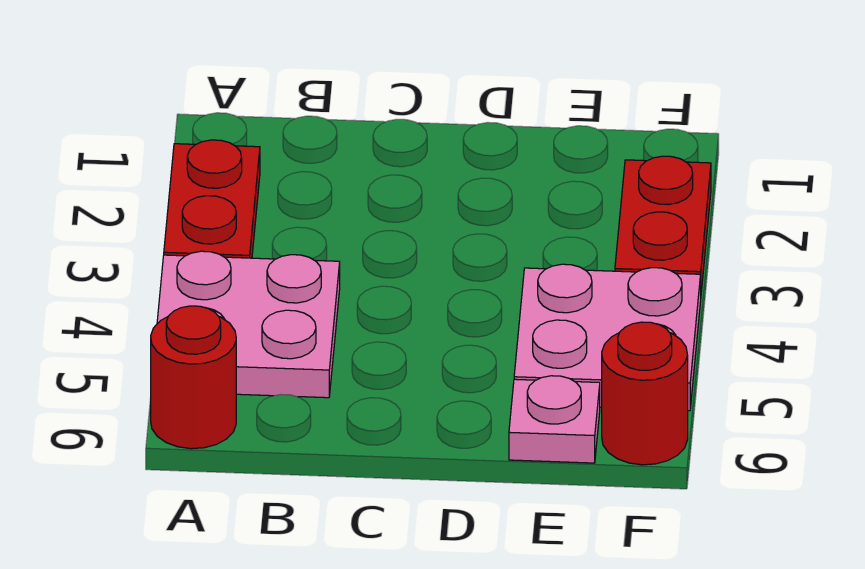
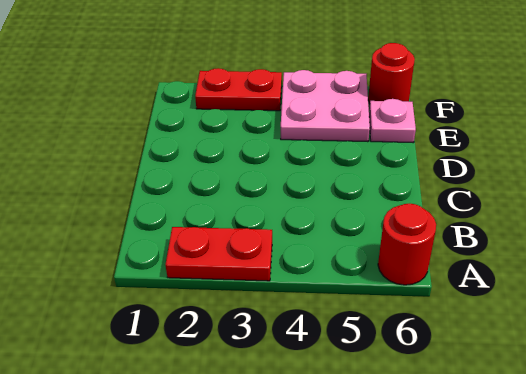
pink 2x2 plate [157,251,340,398] -> none

